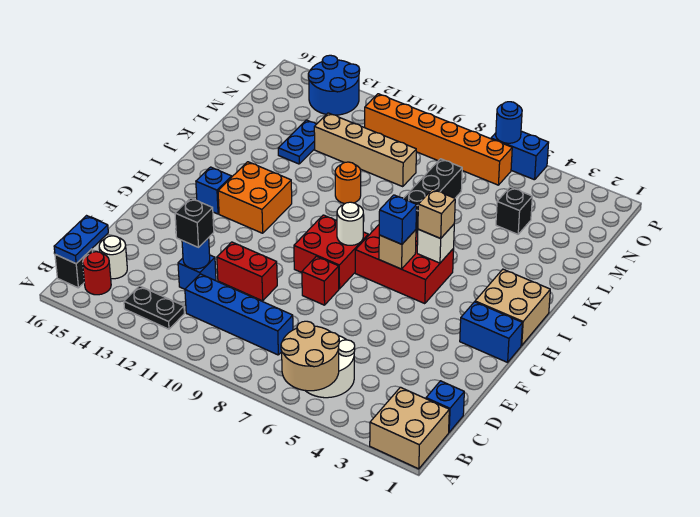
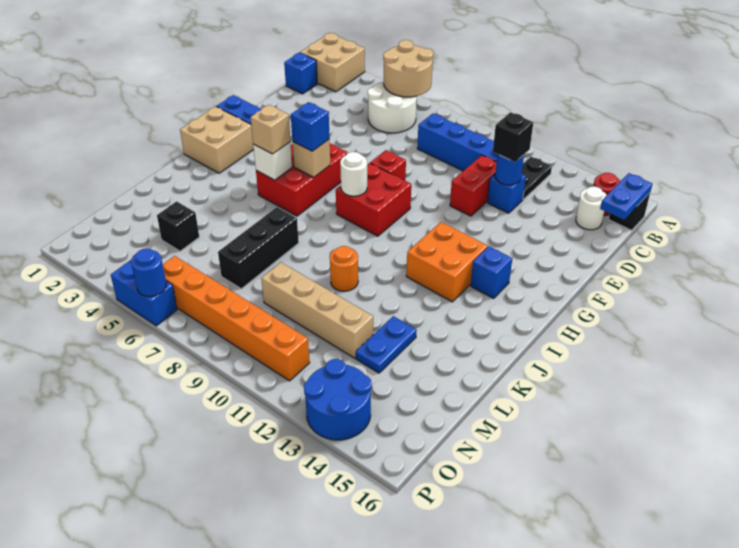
black 1x2 plate [124,286,184,329] -> black 1x2 plate turned to [522,157,552,199]
red 1x2 brick [217,242,277,301] -> red 1x2 brick turned to [450,155,497,216]
red 2x3 brick [355,225,454,304] -> red 2x3 brick turned to [256,144,348,216]

